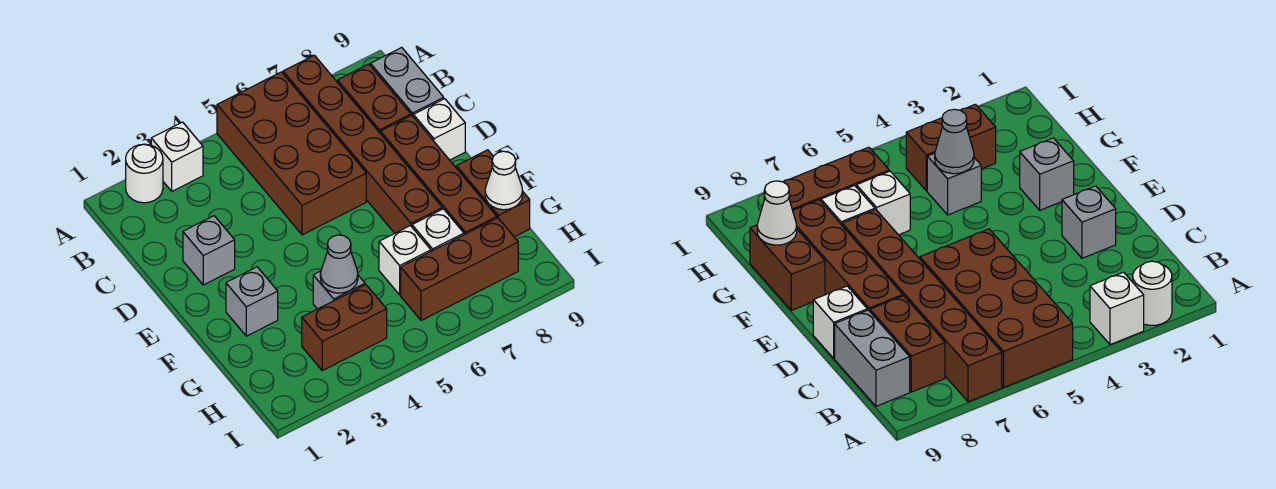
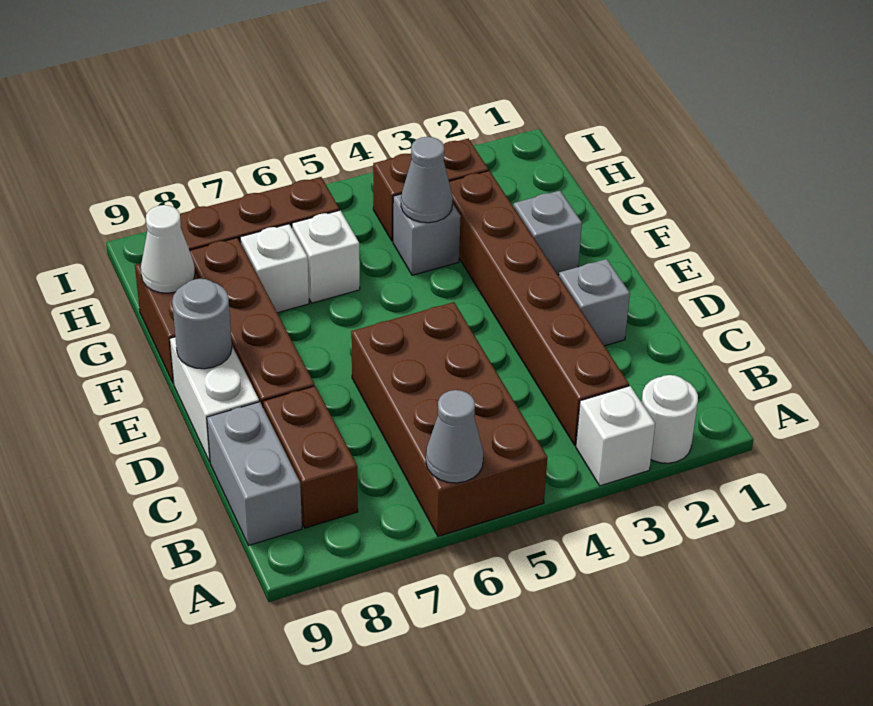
none -> grey 1x1 cone [426,390,483,483]
brown 1x6 brick [283,55,442,233] -> brown 1x6 brick moved to [449,171,629,445]
white 1x1 brick [413,99,465,160] -> white 1x2 brick [170,337,259,462]
none -> grey 1x1 round brick [172,279,232,369]

